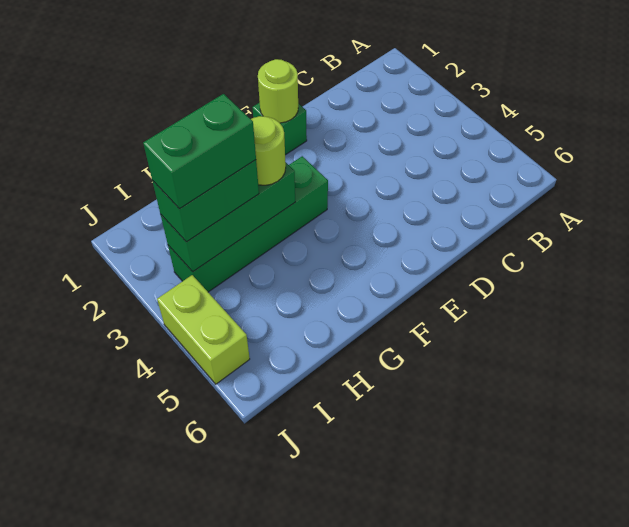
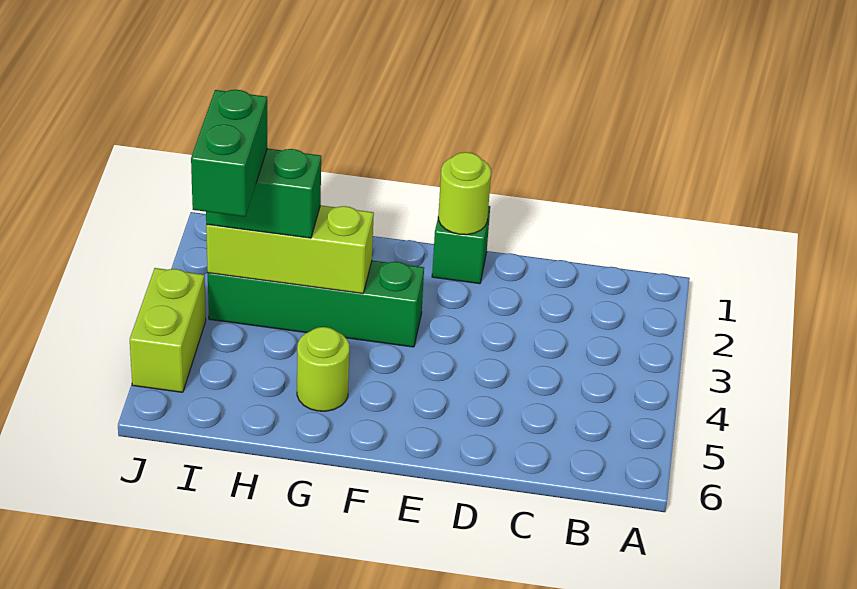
green 1x3 brick [161,162,295,272] -> lime 1x3 brick [206,205,374,293]
lime 1x1 round brick [251,116,286,185] -> lime 1x1 round brick moved to [297,327,349,411]
green 1x2 brick [143,94,256,209] -> green 1x2 brick turned to [191,90,267,217]

